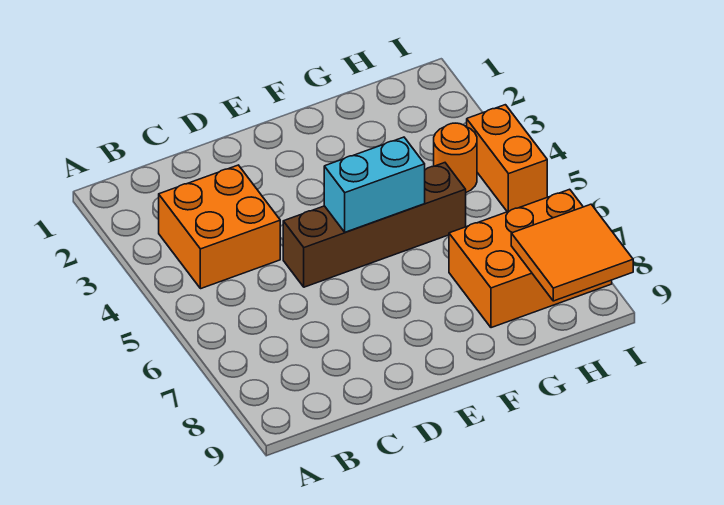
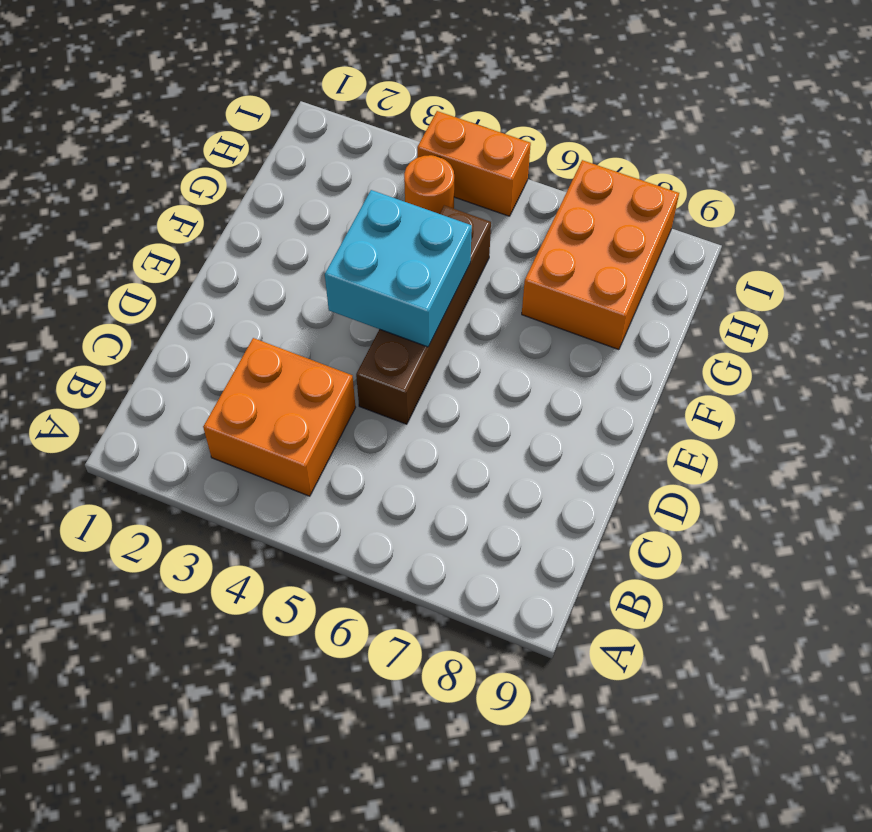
cyan 1x2 brick [324,137,425,232] -> cyan 2x2 brick [325,190,472,347]
orange 2x2 tile [511,204,633,301] -> none

